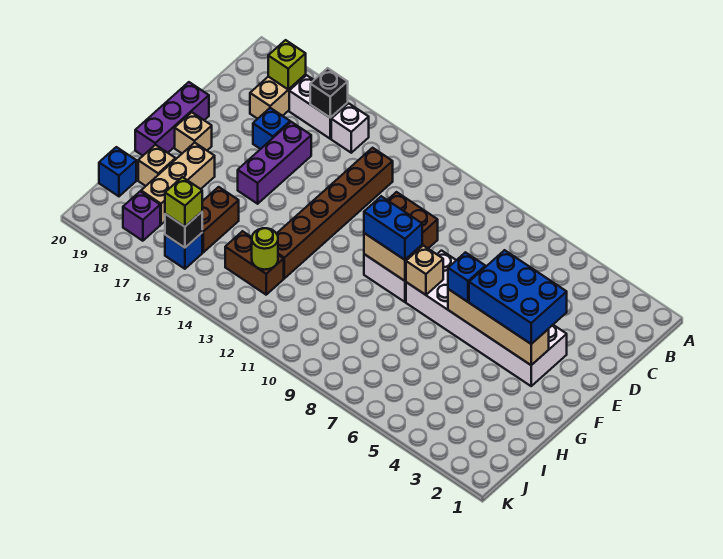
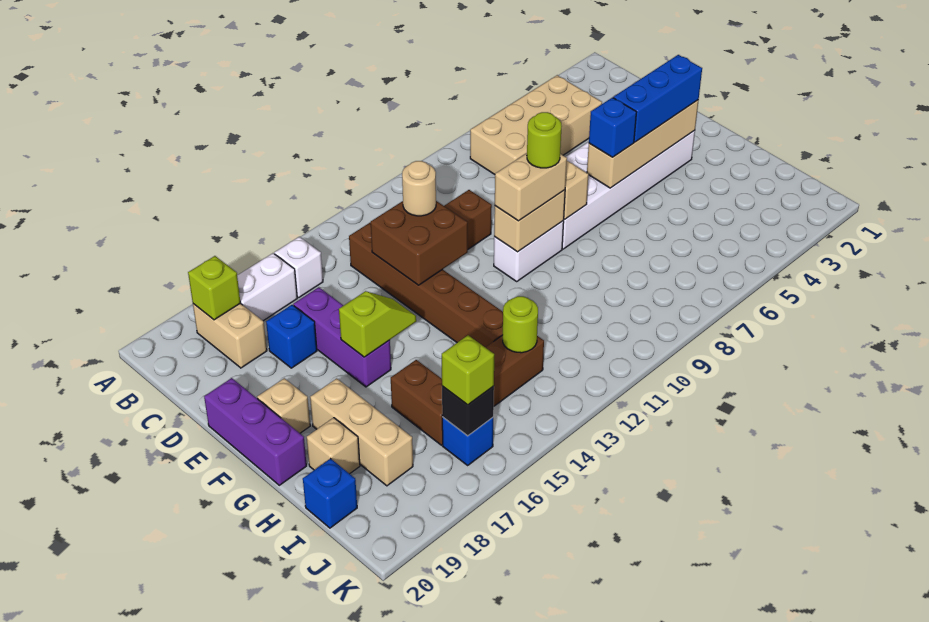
none -> tan 2x4 brick [470,75,602,174]
black 1x1 brick [310,68,348,118] -> none
none -> brown 2x2 brick [371,201,468,285]
none -> tan 1x1 round brick [402,161,436,216]
blue 2x3 brick [469,250,567,344] -> blue 1x3 brick [613,55,702,142]
blue 1x2 brick [364,196,422,260] -> tan 1x2 brick [495,153,567,221]
none -> lime 1x1 round brick [527,112,562,168]
none -> lime 1x2 slope [339,291,416,357]
purple 1x1 brick [123,191,160,241] -> none

